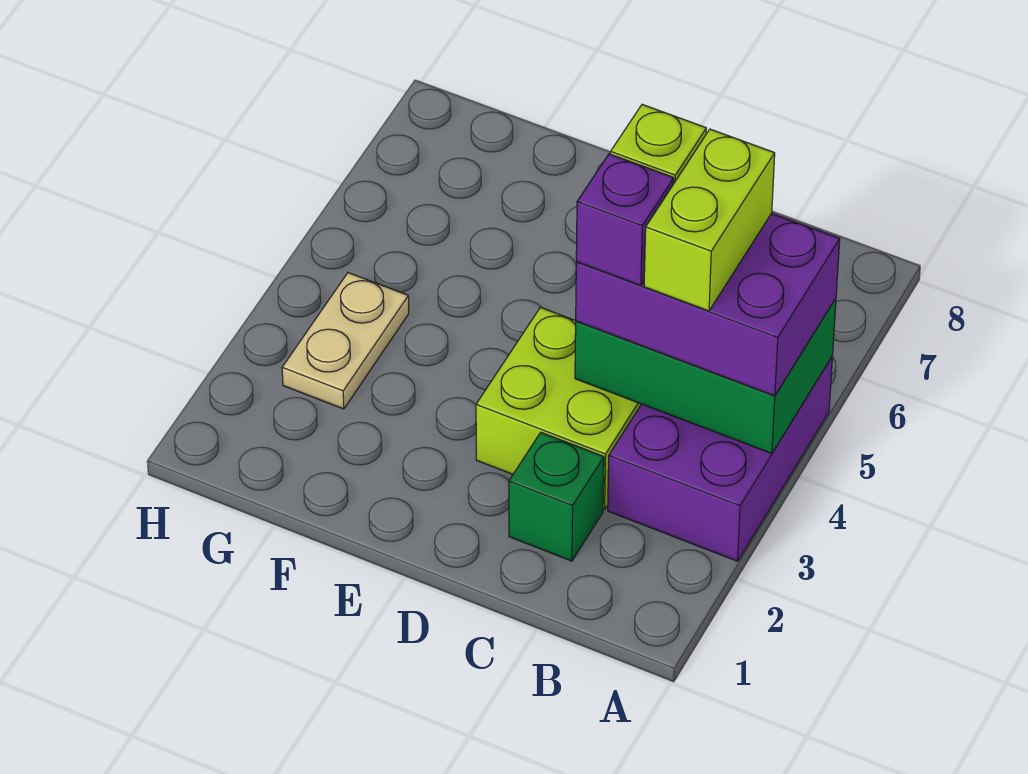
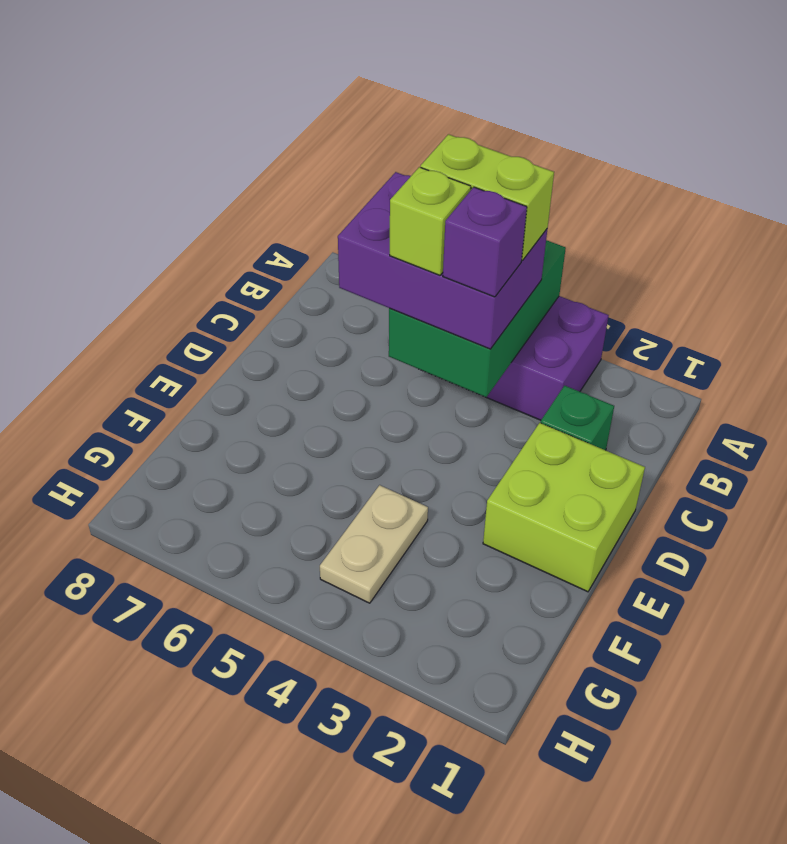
purple 2x3 brick [576,213,840,396] -> purple 2x3 brick turned to [338,172,547,349]
lime 2x2 brick [476,307,641,510] -> lime 2x2 brick moved to [483,423,645,592]
tan 1x2 plate [282,273,409,409] -> tan 1x2 plate turned to [320,485,428,603]

